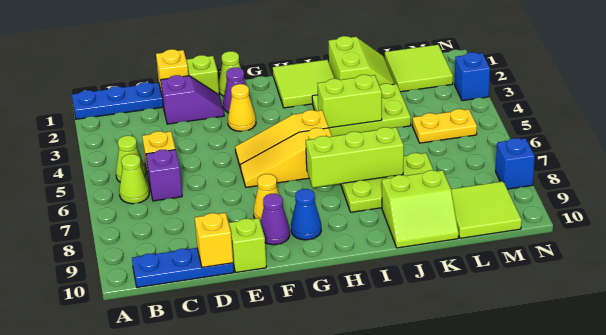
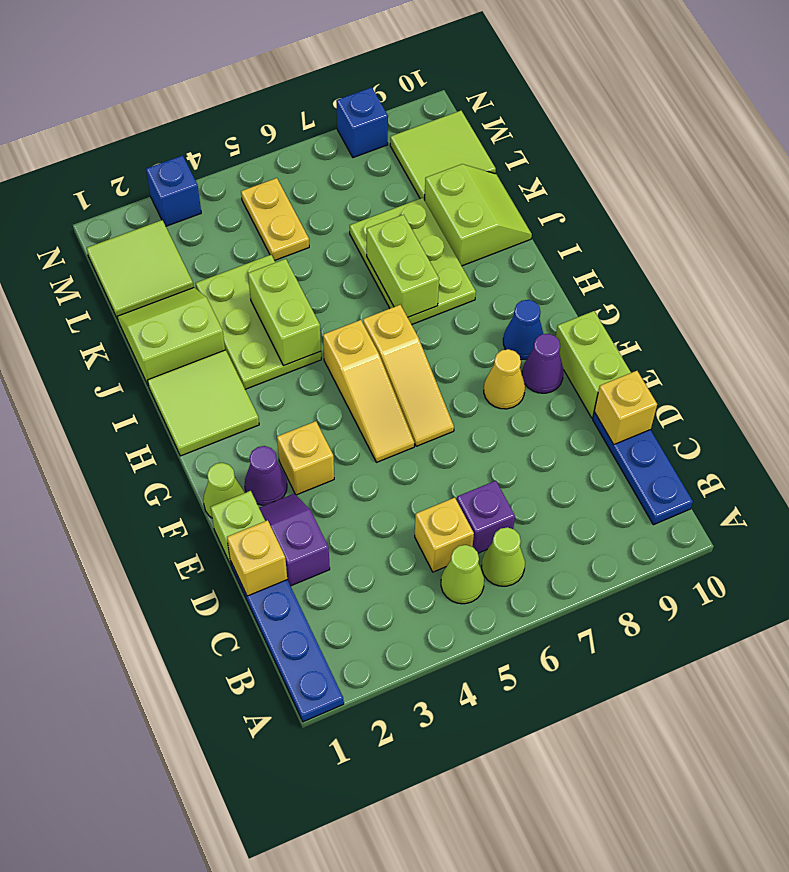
lime 1x1 brick [229,218,266,272] -> lime 1x2 brick [555,311,631,418]
yellow 1x1 cone [228,84,256,131] -> yellow 1x1 brick [277,421,334,495]
lime 1x3 brick [306,127,404,188] -> lime 1x2 brick [367,215,439,317]

